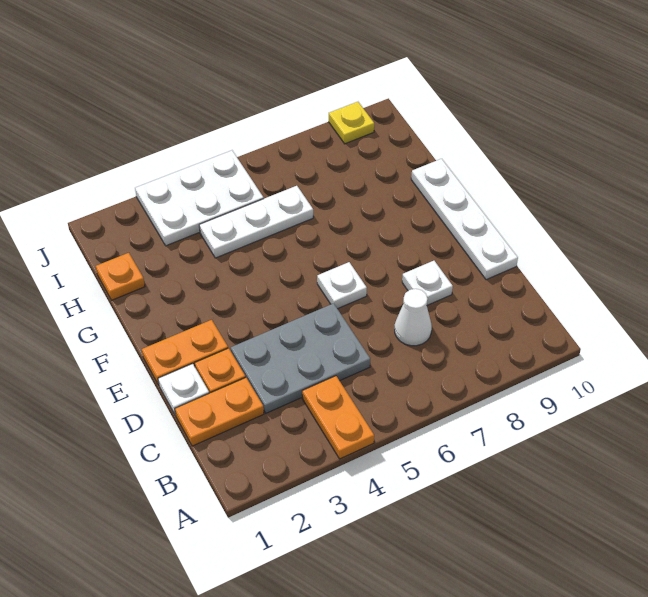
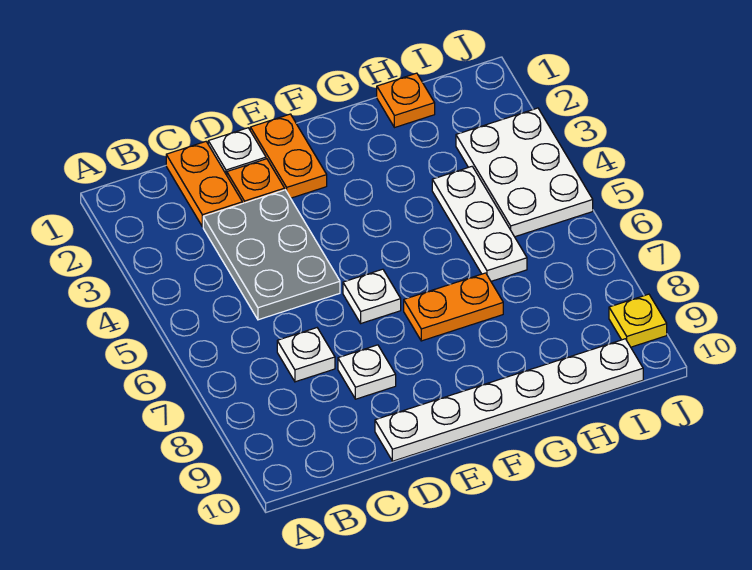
orange 1x2 plate [302,376,374,459] -> orange 1x2 plate moved to [404,273,503,341]
white 1x1 cone [395,289,432,346] -> white 1x1 plate [277,328,335,382]
white 1x4 plate [411,159,518,280] -> white 1x6 plate [375,339,643,461]

